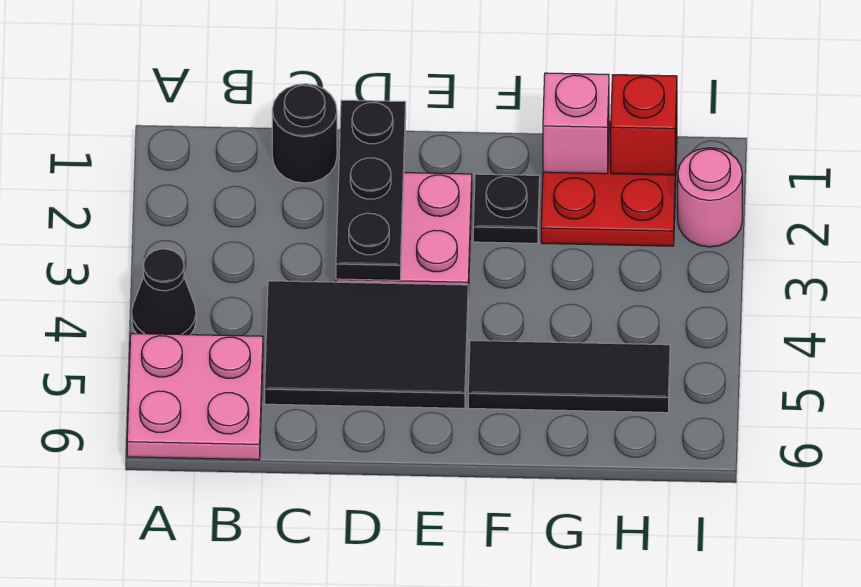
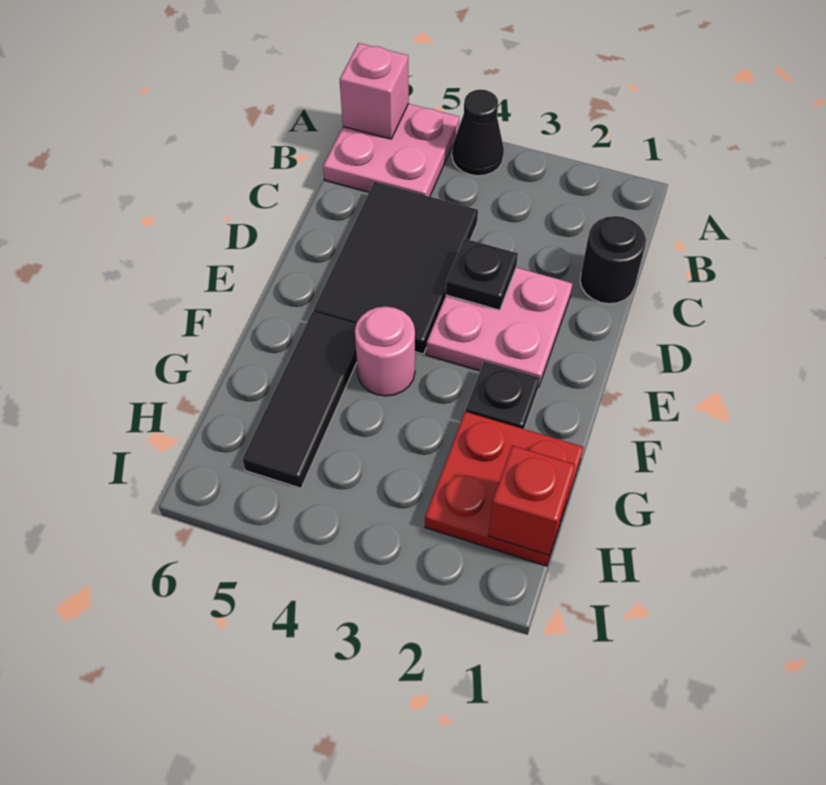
black 1x3 plate [336,100,406,280] -> black 1x1 plate [446,239,518,310]
pink 1x1 brick [543,73,609,174] -> pink 1x1 brick moved to [340,43,409,139]
pink 1x1 round brick [678,148,742,247] -> pink 1x1 round brick moved to [355,307,415,396]

